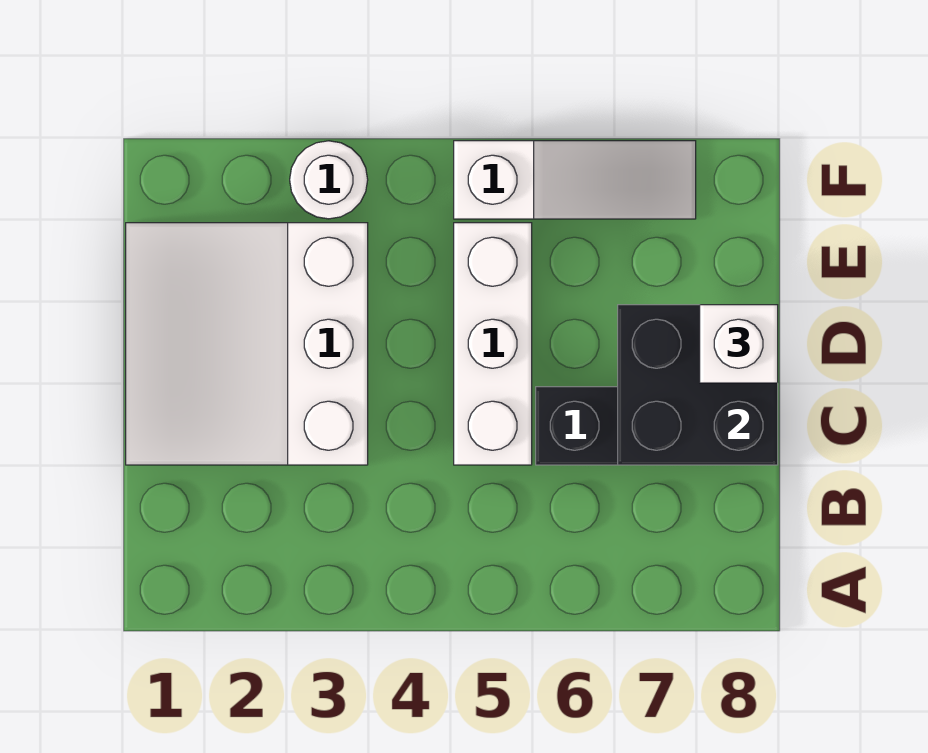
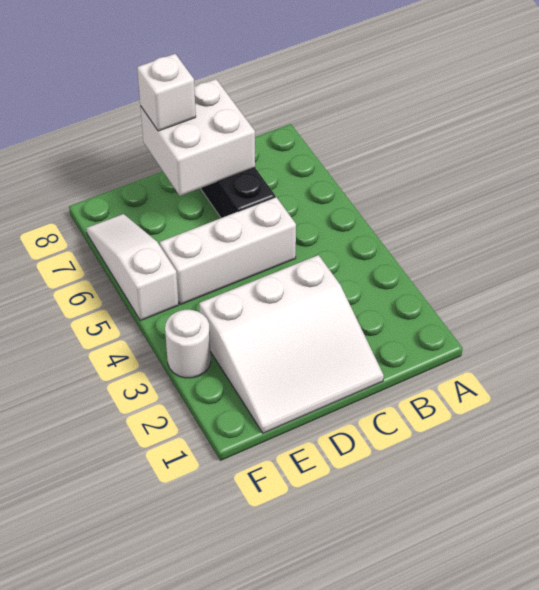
black 2x2 brick [618,305,778,465] -> white 2x2 brick [140,79,255,196]

